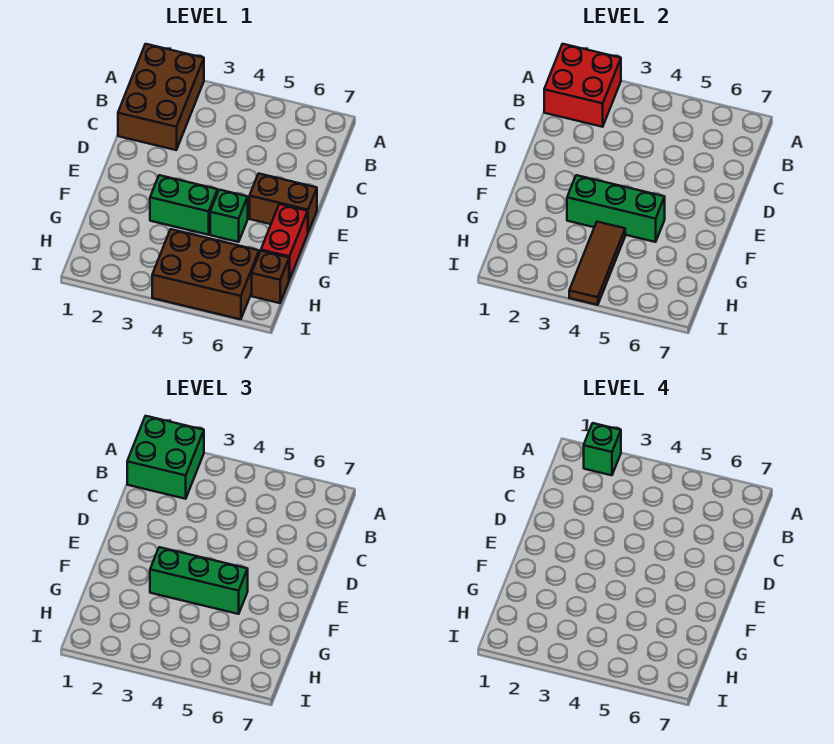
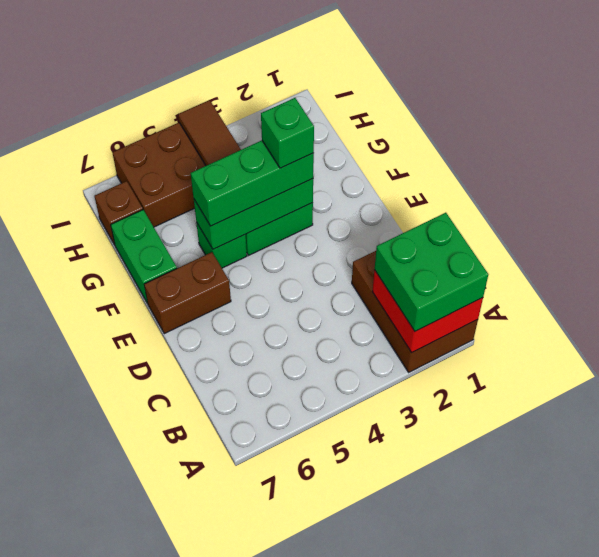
green 1x1 brick [584,423,621,475] -> green 1x1 brick moved to [261,98,314,168]
red 1x2 brick [261,204,308,280] -> green 1x2 brick [111,210,177,303]

